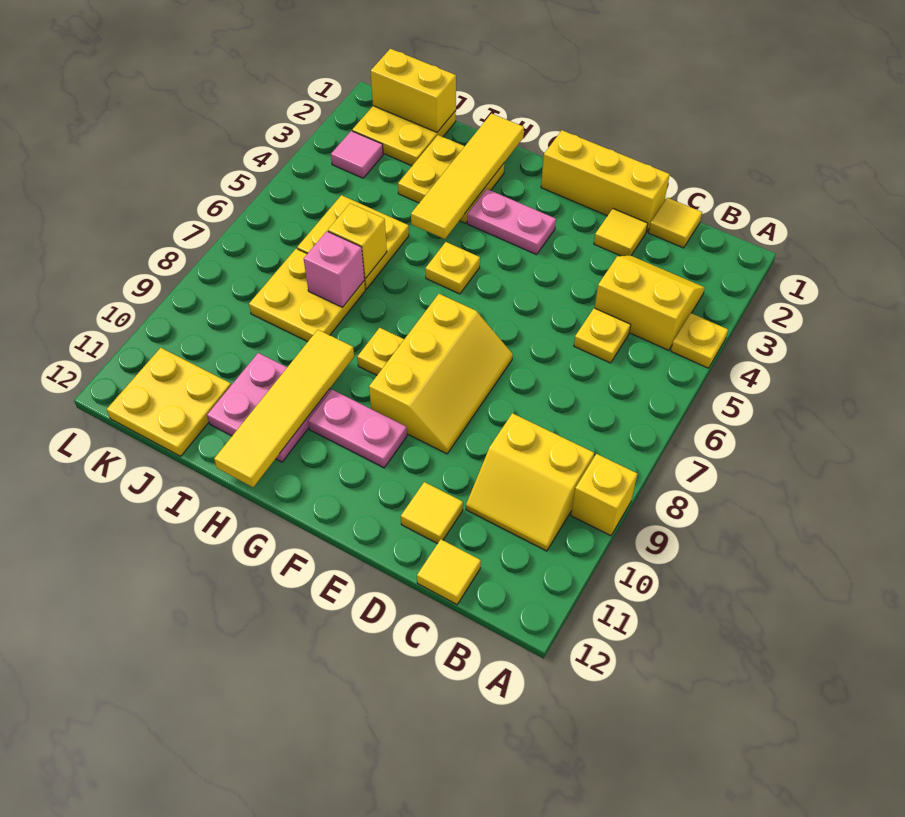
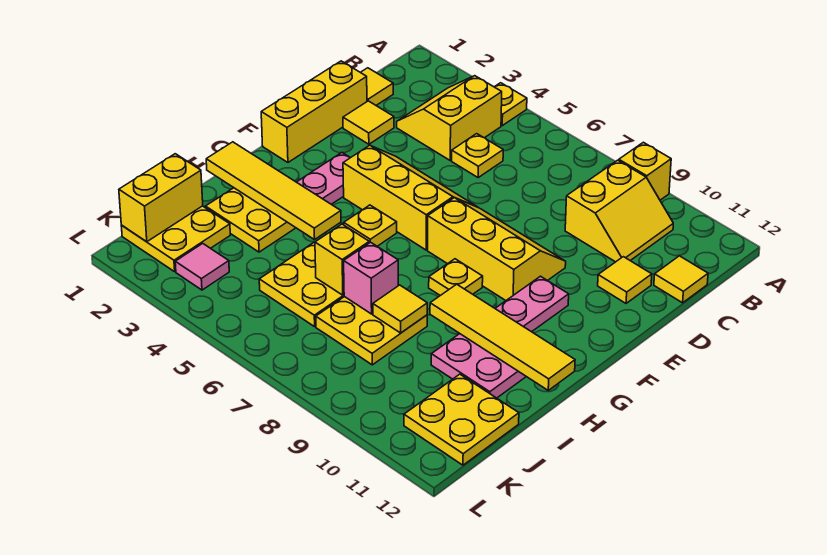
none -> yellow 2x3 slope [343,145,477,250]
none -> yellow 1x1 tile [373,285,427,333]

